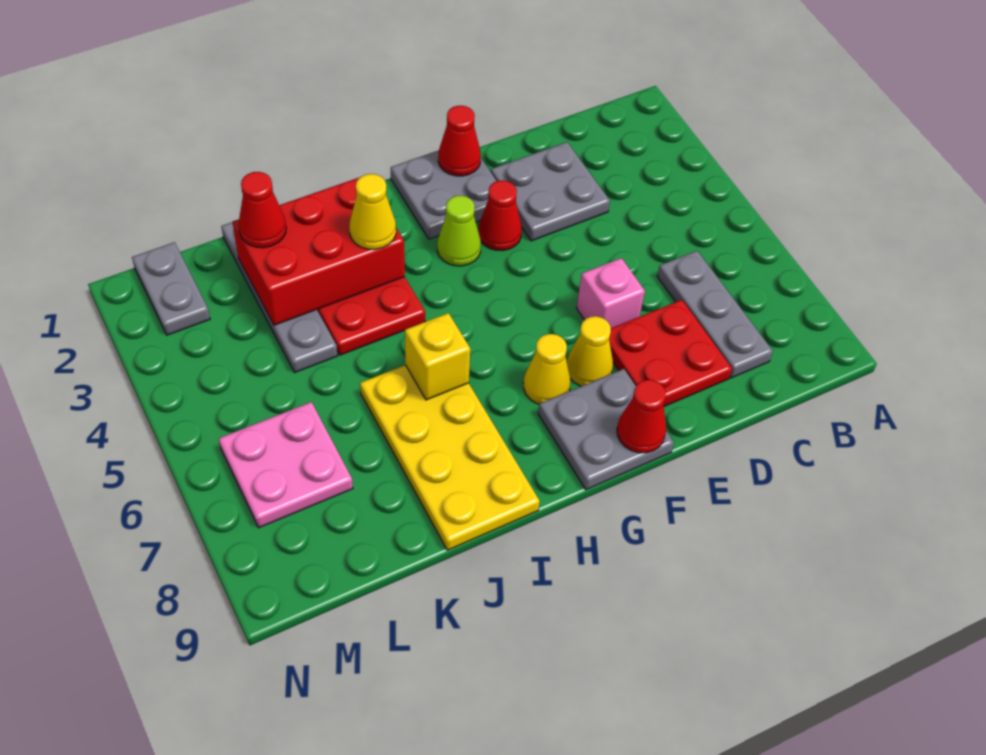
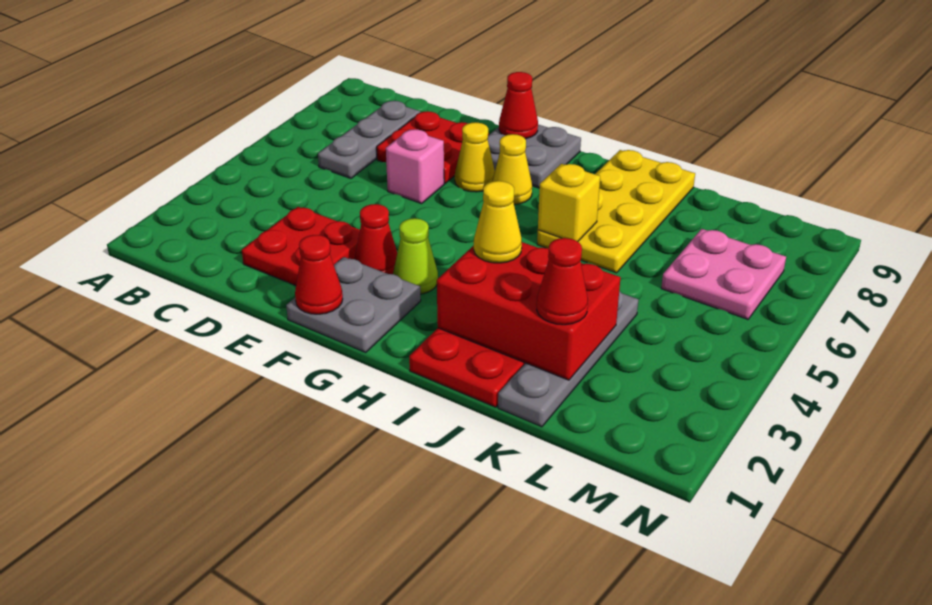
grey 2x2 plate [491,142,610,241] -> red 2x2 plate [242,207,360,286]
grey 1x2 plate [132,242,210,335] -> none

